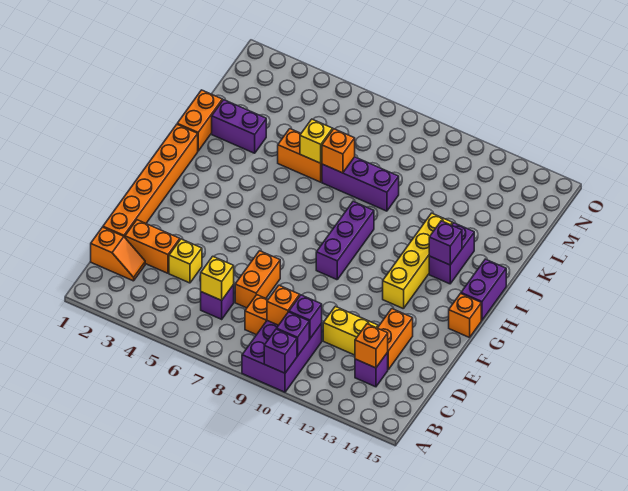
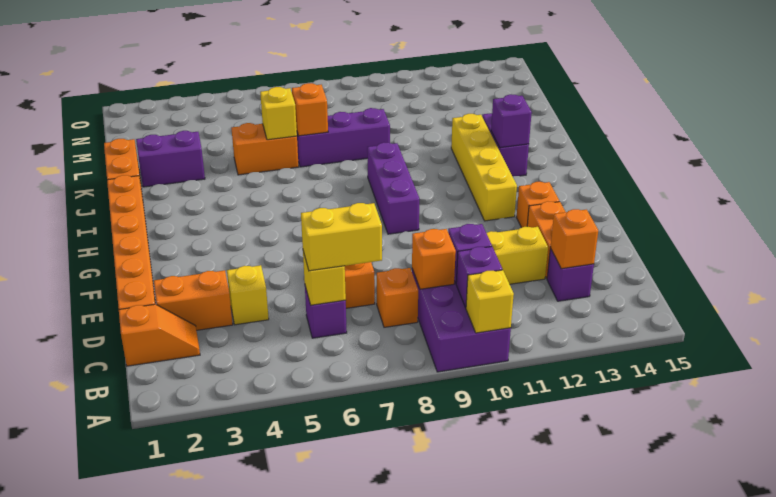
purple 1x1 brick [264,329,297,373] -> yellow 1x1 brick [466,270,514,333]
none -> yellow 1x2 brick [301,203,382,271]
orange 1x1 brick [449,294,481,338] -> orange 1x1 brick moved to [517,182,559,228]
purple 1x2 brick [461,259,506,320] -> none

